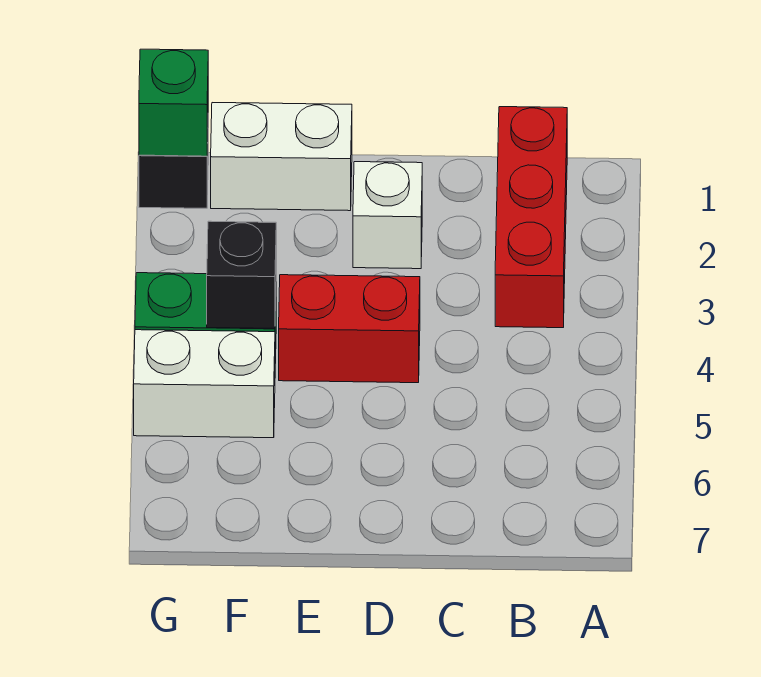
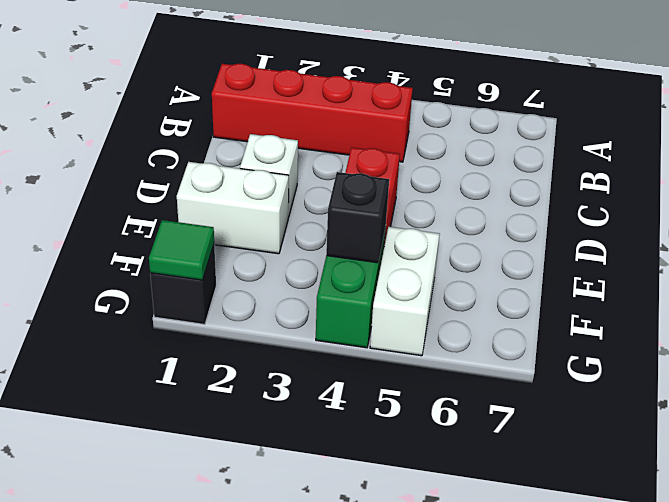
red 1x3 brick [495,107,567,328] -> red 1x4 brick [212,64,413,162]
white 1x2 brick [211,103,352,211] -> white 1x2 brick turned to [177,162,289,254]
green 1x1 brick [139,49,208,156] -> green 1x1 tile [149,220,214,280]

